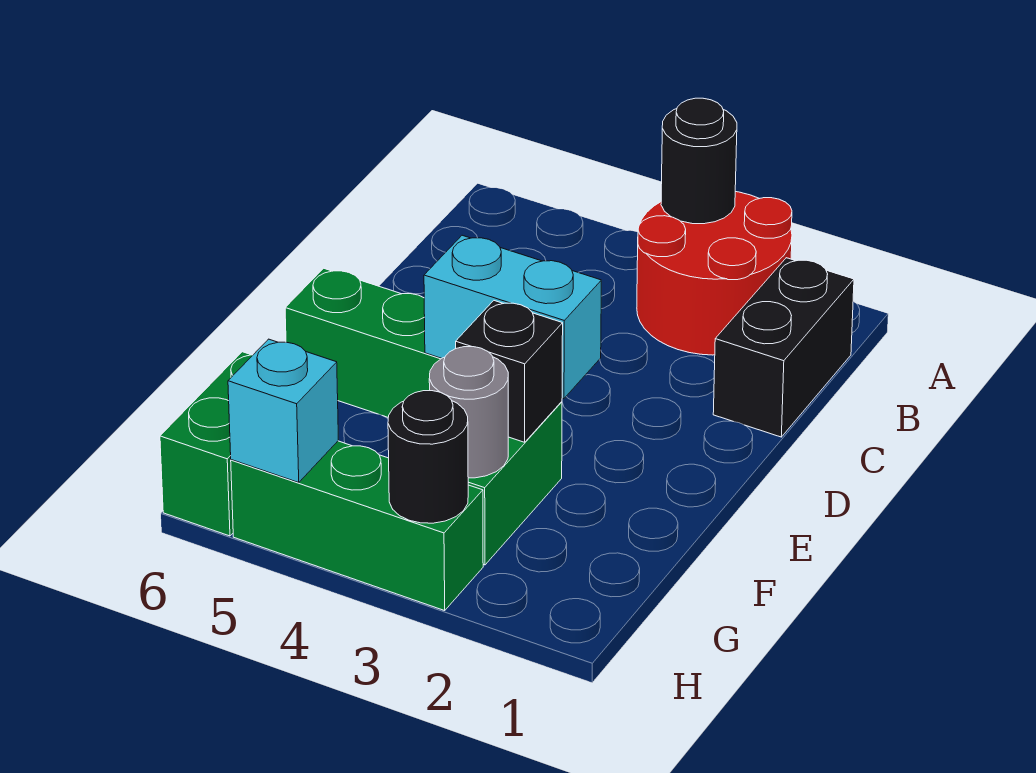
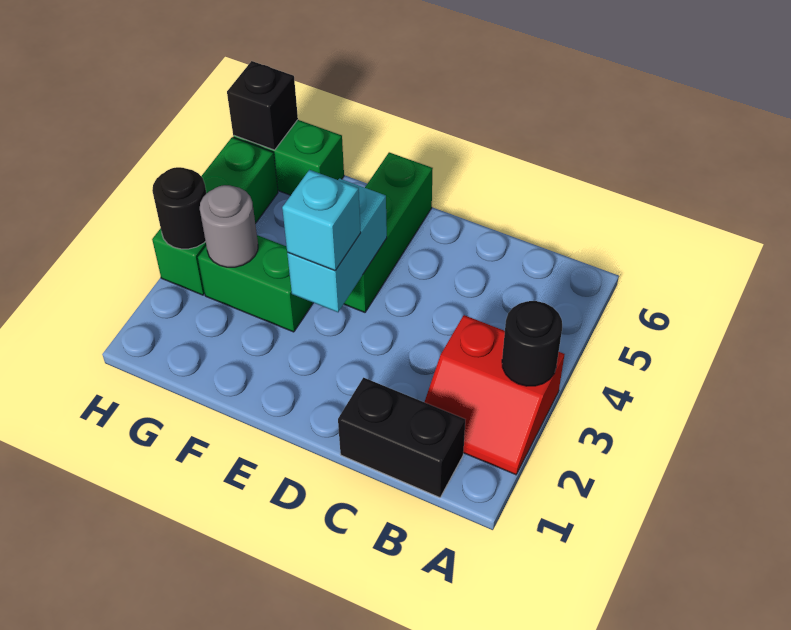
red 2x2 round brick [637,192,792,355] -> red 2x2 slope [425,315,565,475]
black 1x1 brick [456,301,563,442] -> black 1x1 brick moved to [227,61,298,150]
cyan 1x1 brick [228,339,338,483] -> cyan 1x1 brick moved to [282,170,361,271]

